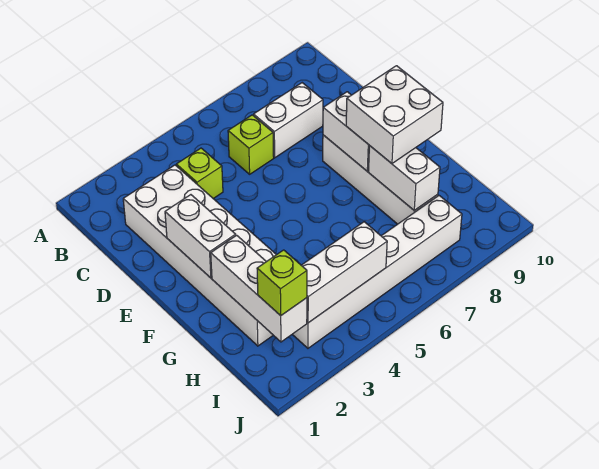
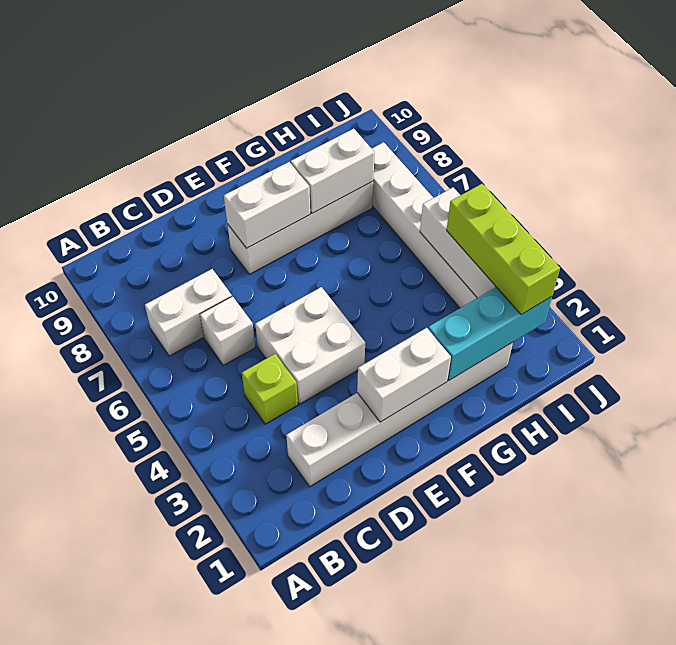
white 2x6 brick [123,165,276,346] -> white 1x6 brick [286,342,513,487]
lime 1x1 brick [228,115,274,174] -> white 1x1 brick [200,296,255,365]
white 1x2 brick [254,83,323,158] -> white 1x2 brick turned to [145,269,232,356]
white 2x2 brick [346,66,443,164] -> white 2x2 brick moved to [255,287,365,404]
white 1x3 brick [211,235,307,342] -> cyan 1x3 brick [428,287,552,380]
lime 1x1 brick [257,250,307,316] -> lime 1x3 brick [447,184,560,315]

